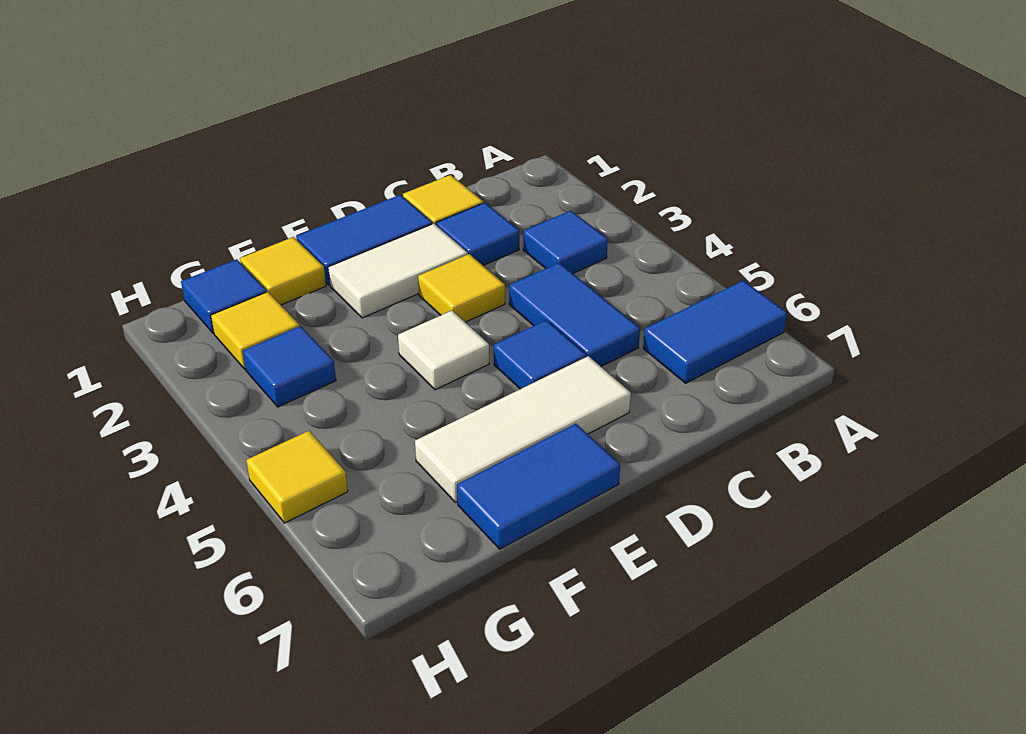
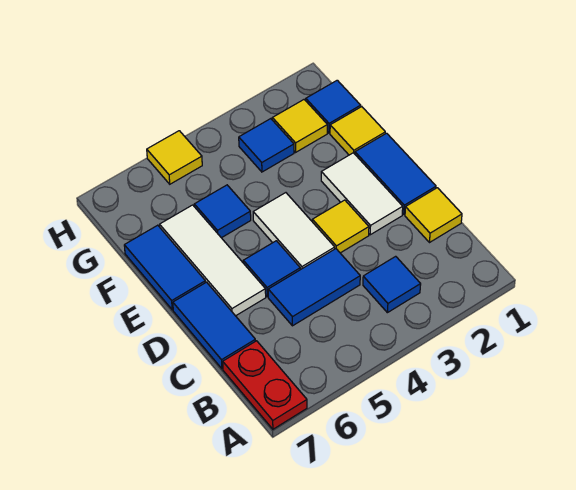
blue 1x2 tile [643,280,787,383] -> blue 1x2 tile moved to [173,282,255,369]
none -> red 1x2 plate [223,341,307,429]
blue 1x1 tile [436,203,519,265] -> blue 1x1 tile moved to [194,185,251,238]
white 1x1 tile [398,311,489,390] -> white 1x2 tile [253,193,335,270]

